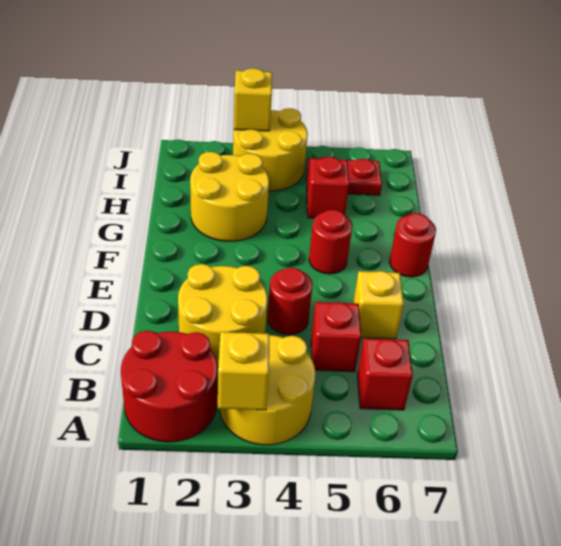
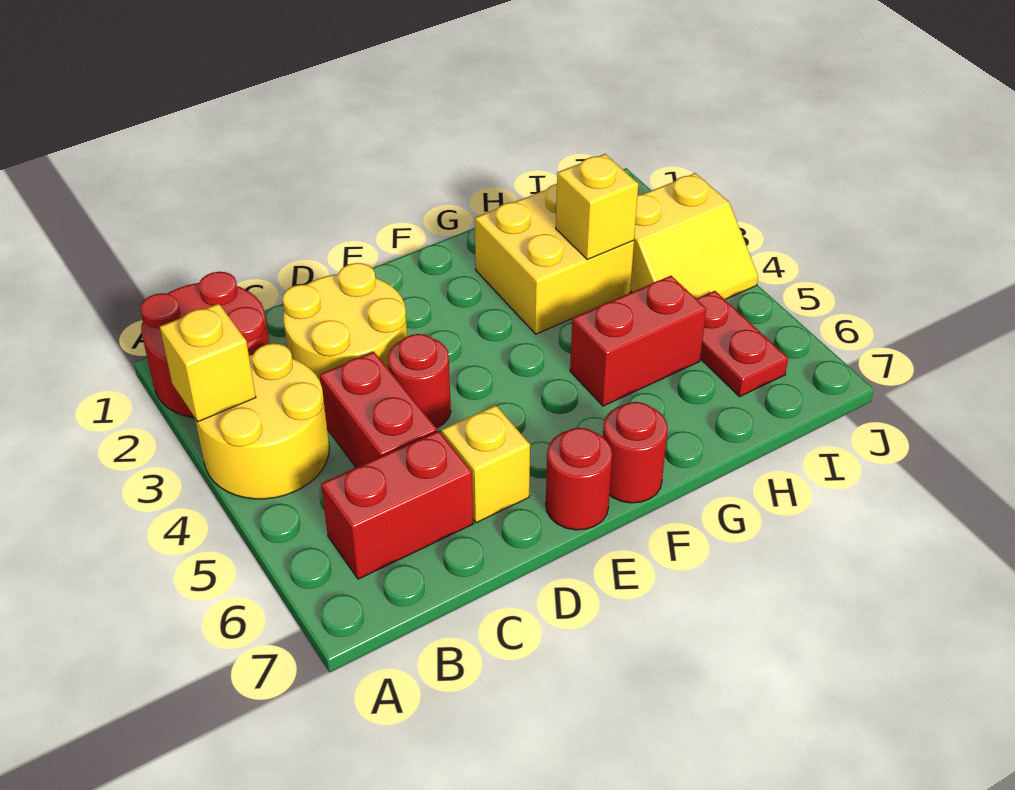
red 1x1 brick [357,338,413,410] -> red 1x2 brick [321,431,473,579]
red 1x1 brick [311,302,361,372] -> red 1x2 brick [320,352,437,468]
red 1x1 round brick [309,210,353,274] -> red 1x1 round brick moved to [546,428,612,530]
yellow 2x2 round brick [190,152,269,241] -> yellow 2x2 brick [475,184,634,334]
red 1x1 brick [307,157,349,218] -> red 1x2 brick [570,276,706,406]
yellow 2x2 round brick [233,108,308,191] -> yellow 2x2 slope [630,173,758,299]
yellow 1x1 brick [234,68,272,131] -> yellow 1x1 brick moved to [556,154,638,259]

